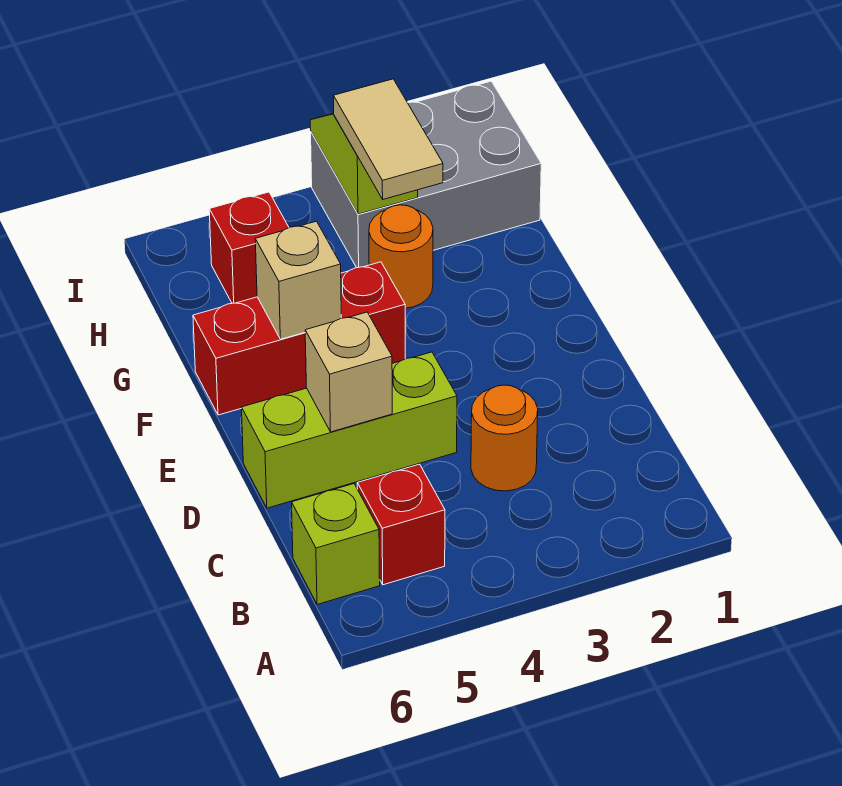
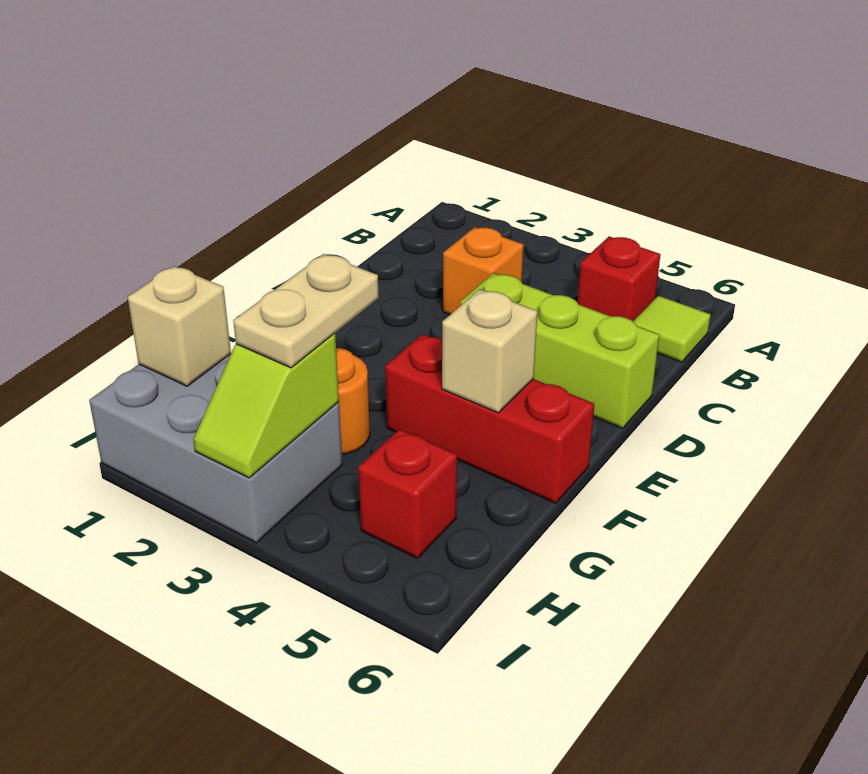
lime 1x1 brick [292,484,380,605] -> lime 1x1 tile [633,296,711,362]
orange 1x1 round brick [471,385,538,491] -> orange 1x1 brick [443,227,523,315]
tan 1x1 brick [305,312,392,432] -> tan 1x1 brick moved to [128,266,231,386]
tan 1x2 tile [334,79,443,199] -> tan 1x2 plate [233,254,379,368]

